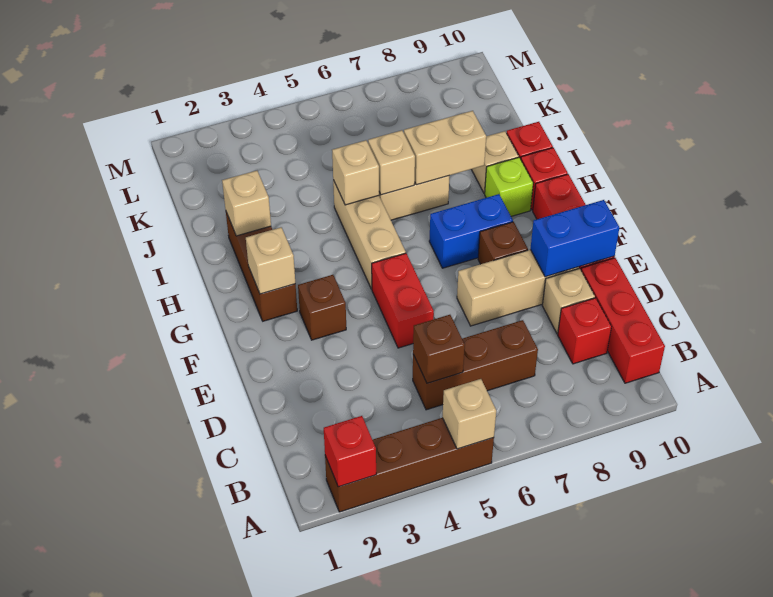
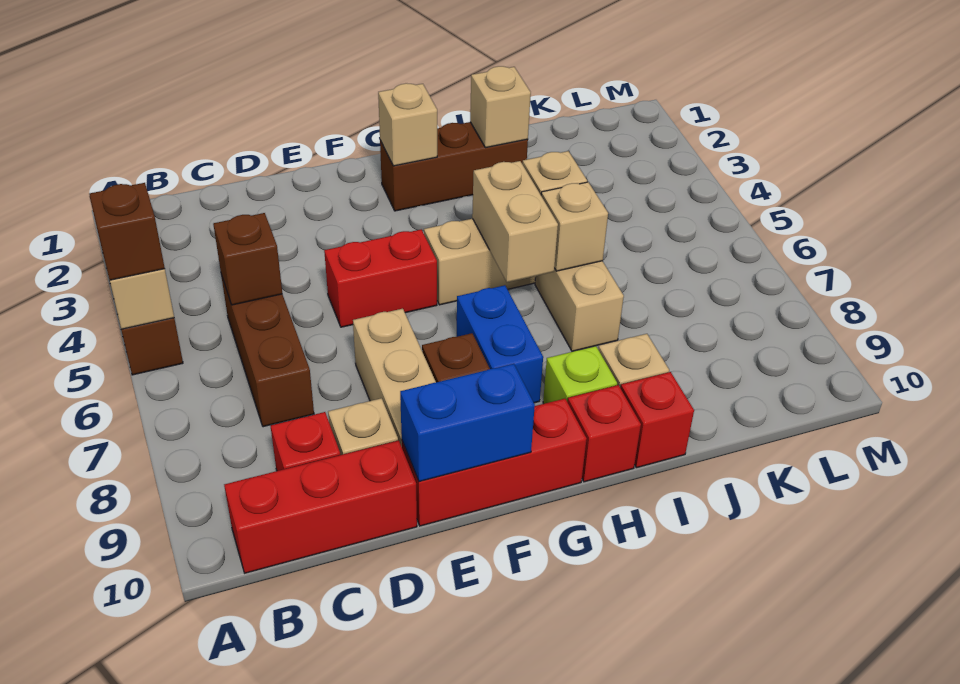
red 1x1 brick [324,416,376,487] -> none
blue 1x2 brick [530,200,619,277] -> blue 1x2 brick turned to [400,364,535,482]
brown 1x1 brick [298,275,346,340] -> brown 1x1 brick moved to [89,183,165,280]
tan 1x2 brick [404,111,486,185] -> tan 1x2 brick moved to [472,161,558,282]

